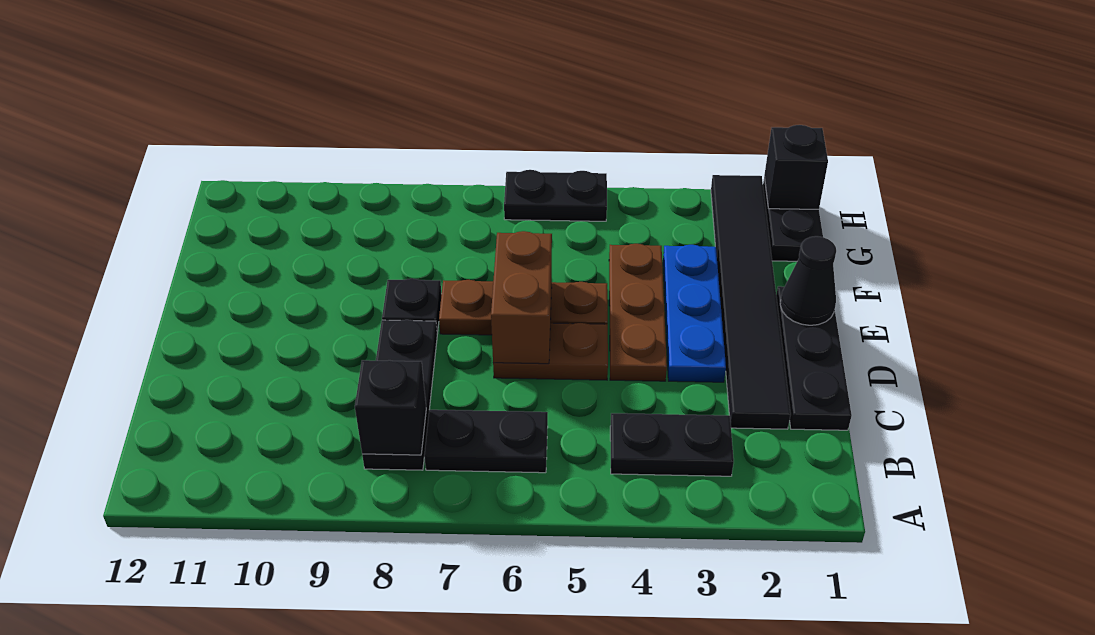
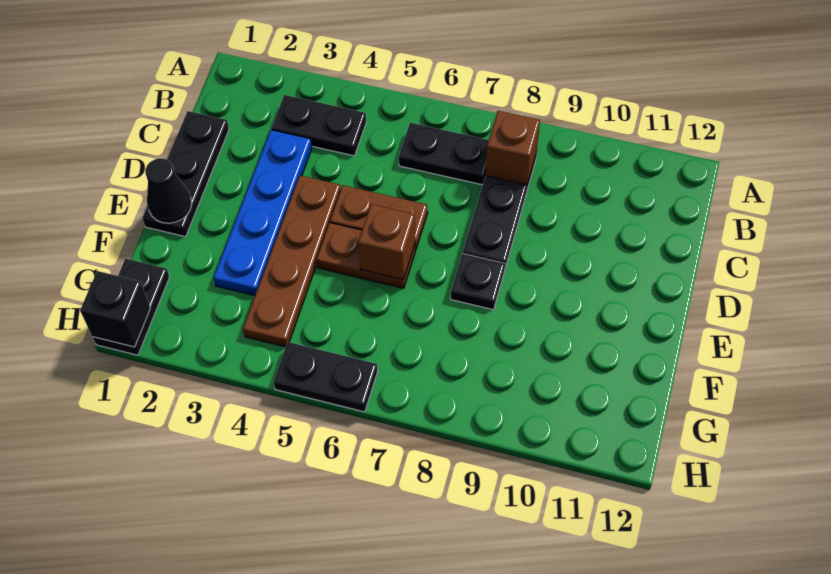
black 1x1 brick [355,360,426,455] -> brown 1x1 brick [485,111,540,185]
black 1x6 tile [711,175,791,429] -> none
blue 1x3 plate [663,245,726,382] -> blue 1x4 plate [214,130,312,295]
brown 1x3 plate [609,244,667,381] -> brown 1x4 plate [243,176,341,347]
brown 1x2 brick [491,231,552,364] -> brown 1x1 brick [358,204,415,280]
brown 1x3 plate [439,280,608,335] -> brown 1x2 plate [316,223,416,288]

